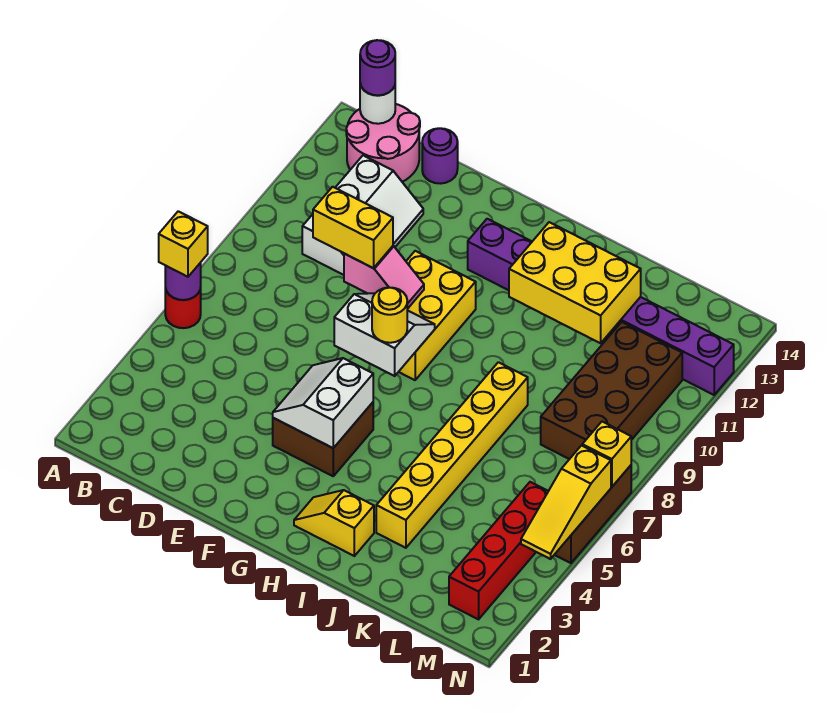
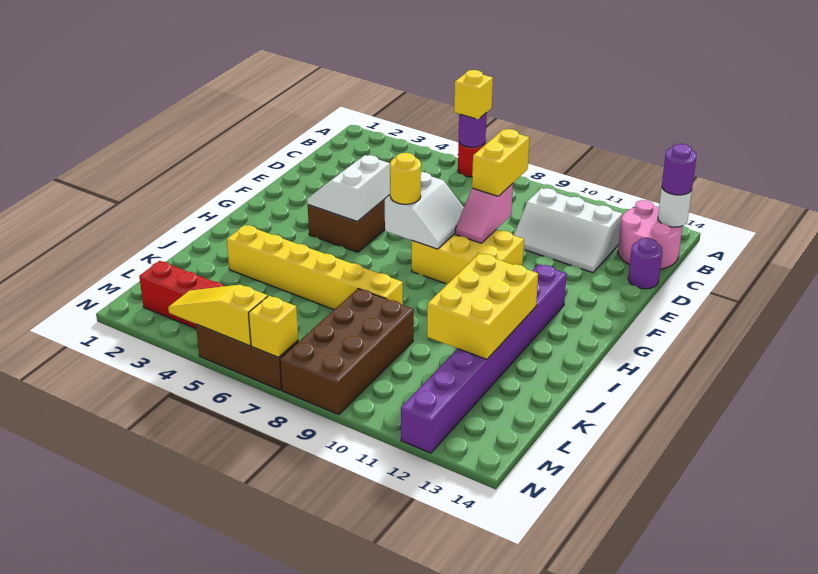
white 2x2 slope [273,358,373,448] -> white 2x2 slope turned to [307,155,390,221]
yellow 1x2 slope [294,490,374,556] -> none
brown 2x4 brick [541,322,682,459] -> brown 2x4 brick turned to [280,289,414,415]

